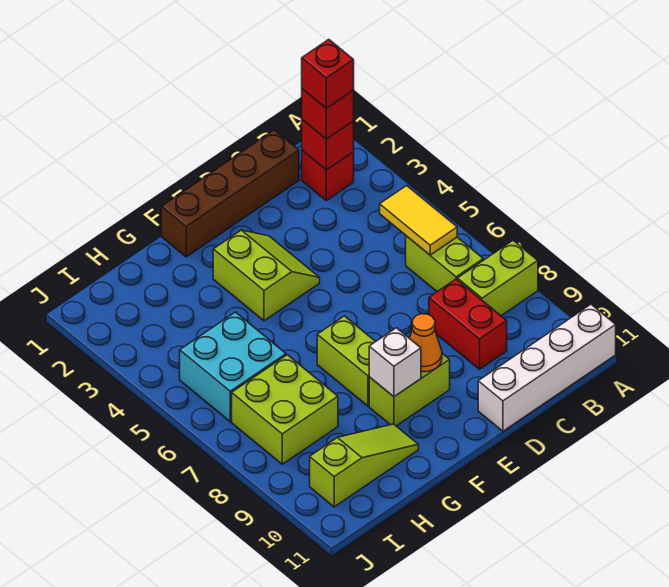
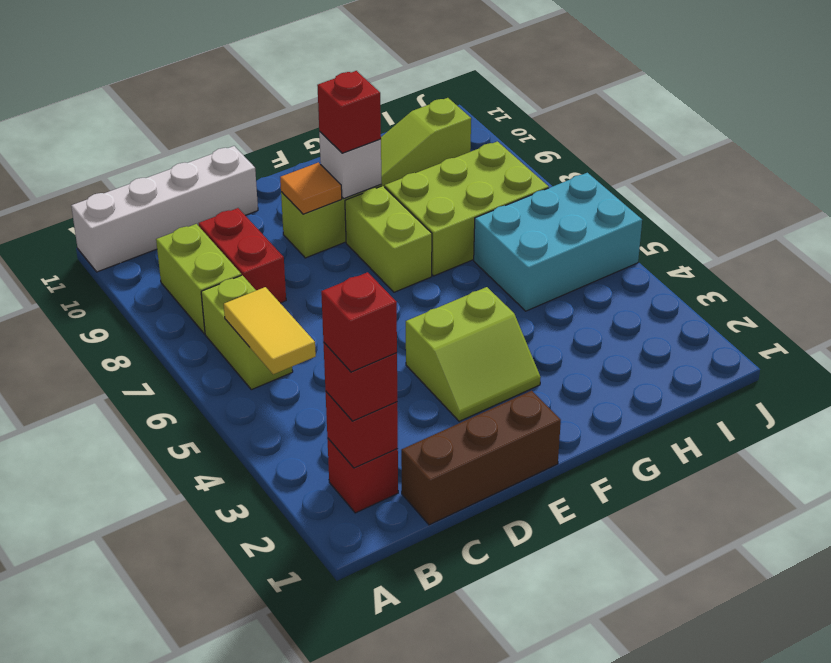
lime 1x2 brick [457,240,538,316] -> lime 1x2 brick turned to [156,224,241,334]
brown 1x4 brick [161,130,299,257] -> brown 1x3 brick [401,391,561,525]
lime 2x2 slope [213,230,320,321] -> lime 2x2 slope turned to [406,287,541,421]
orange 1x1 cone [410,314,442,372] -> orange 1x1 tile [280,163,342,214]
none -> red 1x1 brick [317,71,381,153]
cyan 2x2 brick [180,312,286,422] -> cyan 2x3 brick [474,173,642,311]
lime 2x2 brick [232,355,338,464] -> lime 2x3 brick [385,141,549,276]

